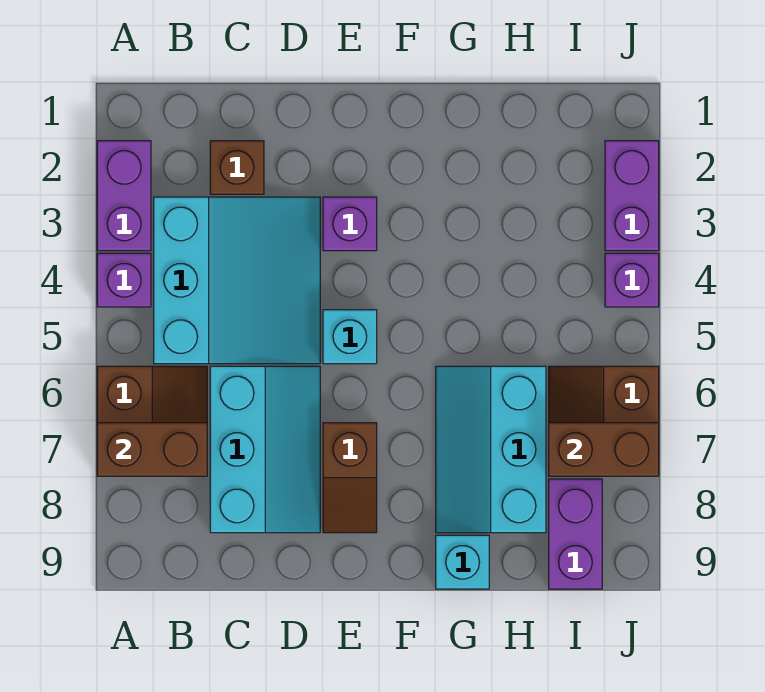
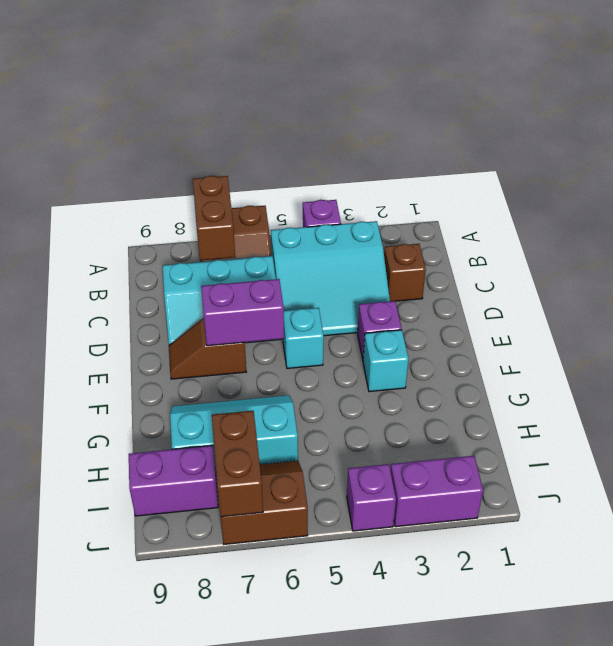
purple 1x2 brick [97,141,151,251] -> purple 1x2 brick moved to [201,279,284,346]
cyan 1x1 brick [436,535,489,589] -> cyan 1x1 brick moved to [363,330,409,392]

